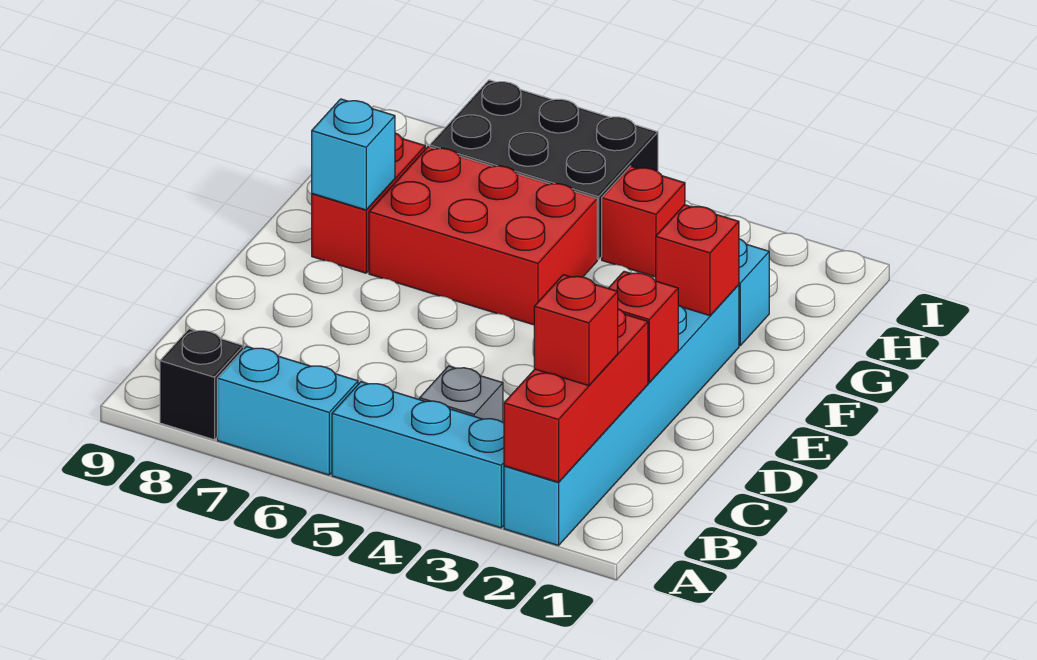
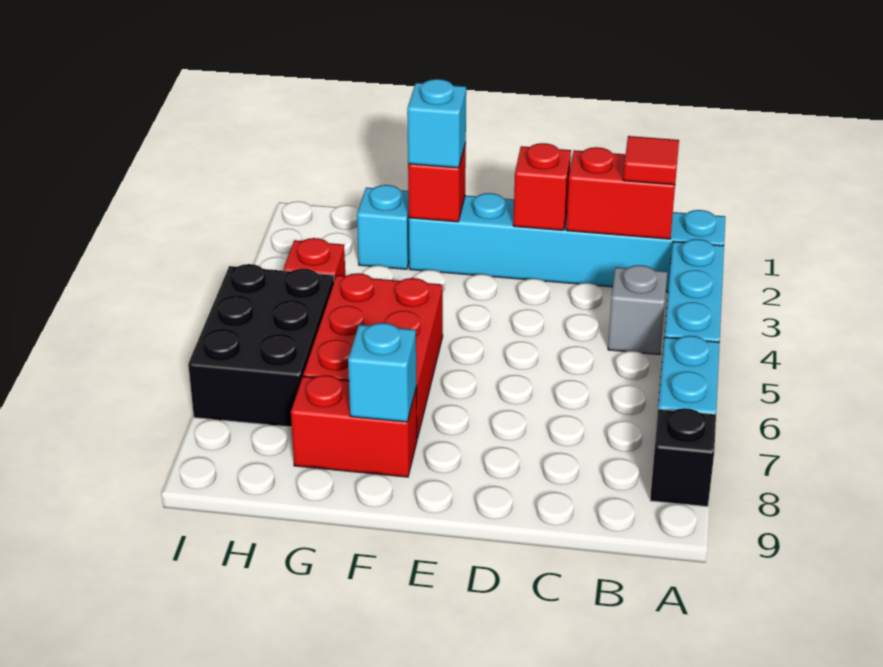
red 1x3 brick [504,309,648,482] -> red 1x2 brick [566,147,675,239]
red 1x1 brick [534,275,618,386] -> red 1x1 tile [623,136,679,185]
none -> cyan 1x1 brick [407,79,466,168]

